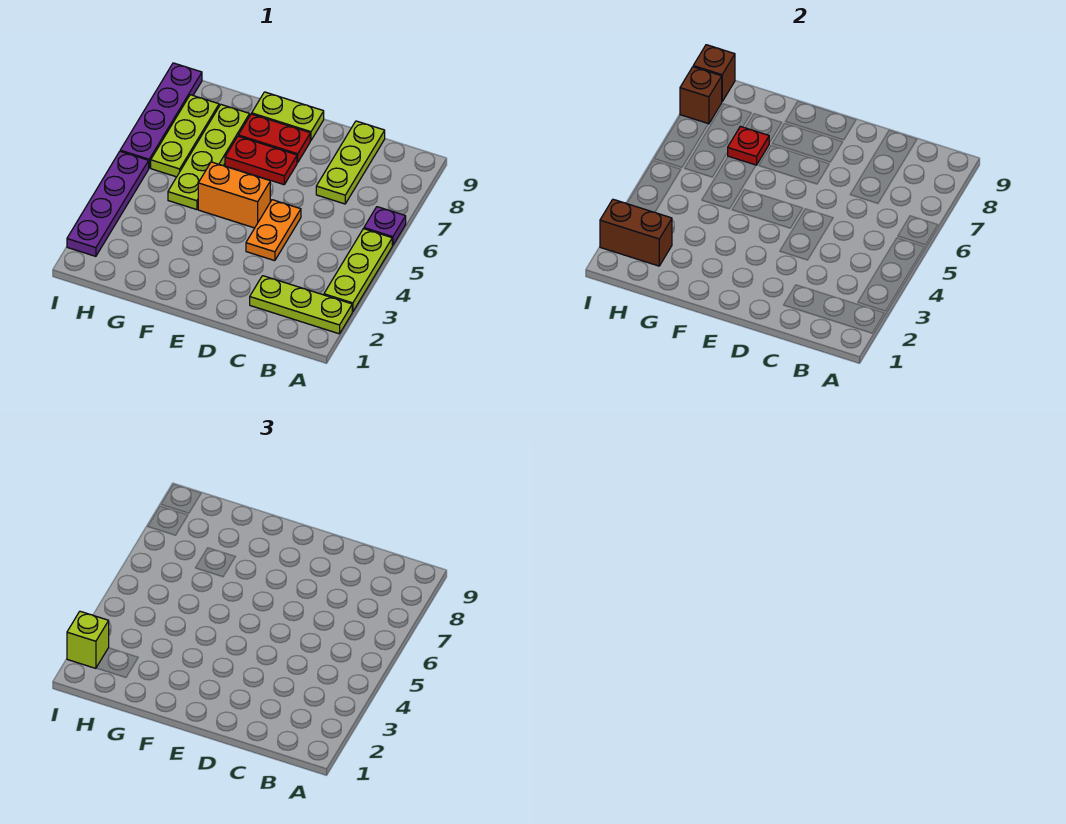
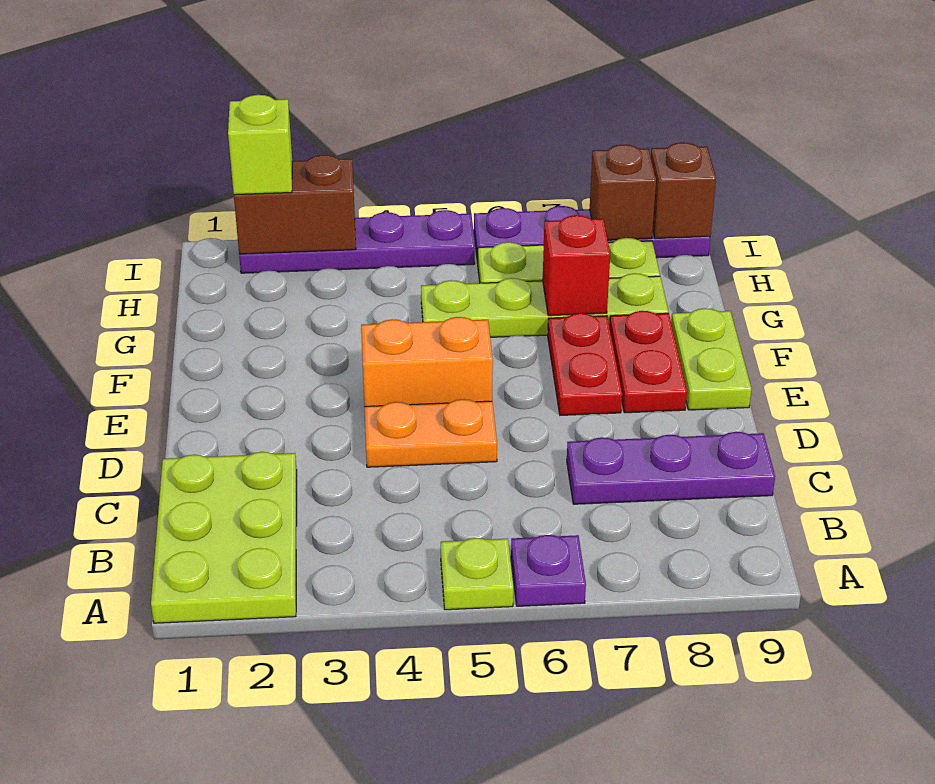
lime 1x3 plate [250,276,352,334] -> lime 2x3 plate [151,452,297,623]
lime 1x3 plate [324,229,392,312] -> lime 1x1 plate [441,538,513,610]
lime 1x3 plate [316,121,385,204] -> purple 1x3 plate [567,432,775,504]
orange 1x2 brick [198,162,270,228] -> orange 1x2 brick turned to [361,317,493,406]
red 1x1 plate [727,126,769,165] -> red 1x1 brick [543,215,610,316]
brown 1x2 brick [600,199,672,266] -> brown 1x2 brick turned to [234,155,356,254]

